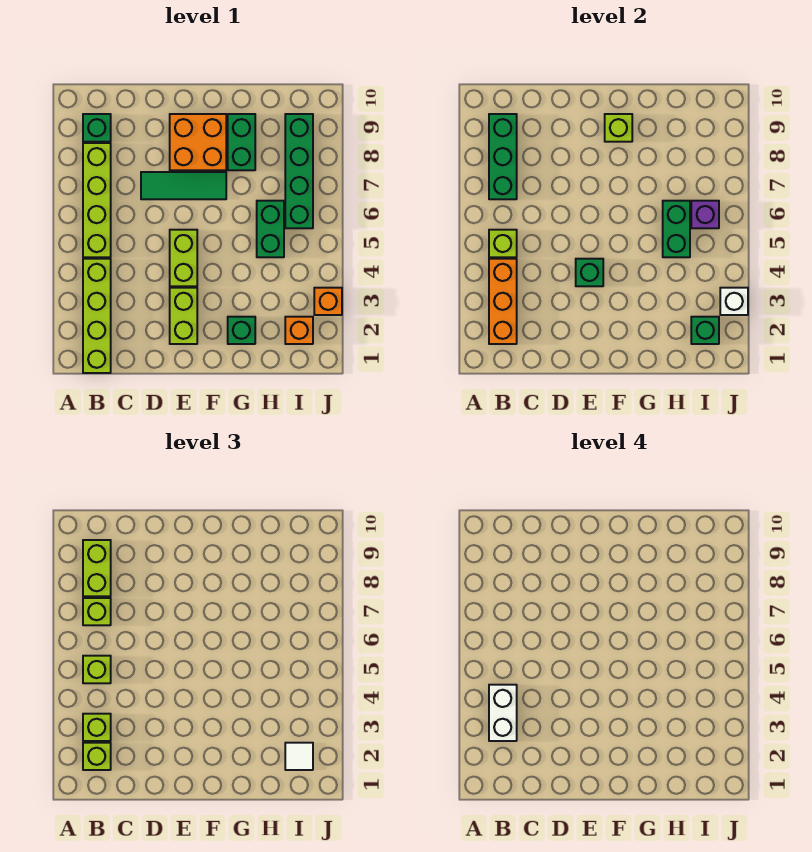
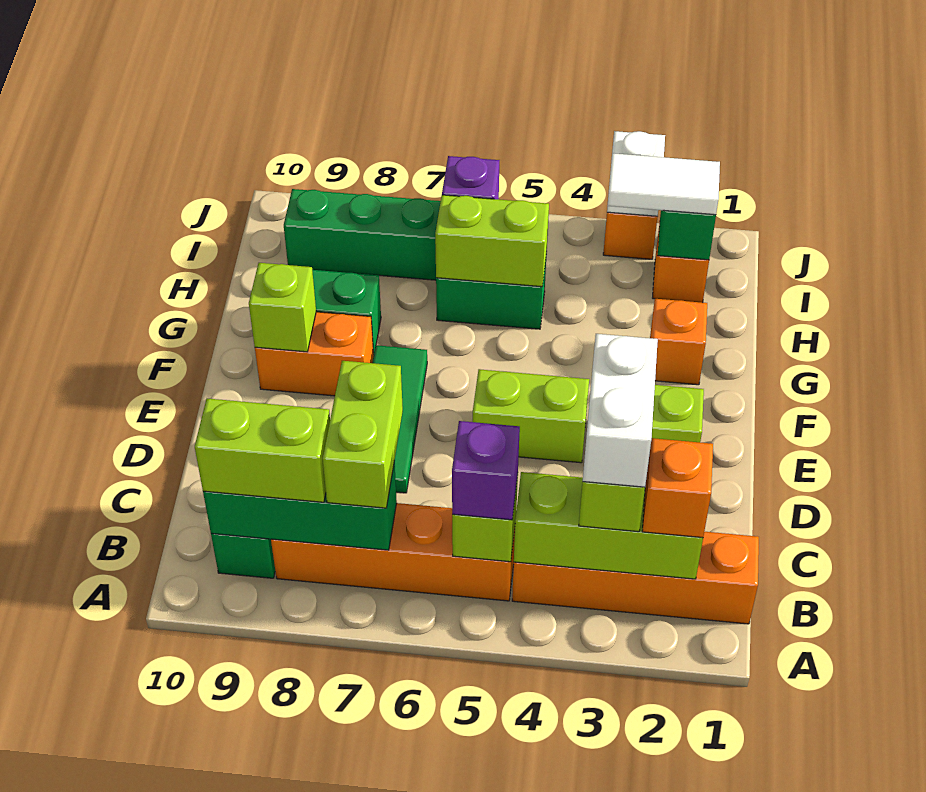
lime 1x4 brick [83,259,111,373] -> orange 1x4 brick [512,532,759,624]
orange 1x3 brick [489,259,517,344] -> lime 1x3 brick [514,472,703,579]
lime 1x1 brick [83,743,111,770] -> orange 1x1 brick [642,438,713,538]
white 1x2 brick [489,685,517,741] -> white 1x2 brick turned to [583,334,658,487]
lime 1x4 brick [83,143,111,257] -> orange 1x4 brick [271,503,515,601]
lime 1x1 brick [83,656,111,683] -> purple 1x1 brick [452,421,520,520]
lime 1x1 brick [83,598,111,625] -> lime 1x2 brick [323,361,403,508]
green 1x1 brick [576,259,603,286] -> none
orange 2x2 brick [170,114,226,170] -> orange 1x2 brick [255,312,374,396]
green 1x1 brick [228,317,255,344] -> orange 1x1 brick [650,299,707,385]
green 1x2 brick [663,201,690,257] -> lime 1x2 brick [435,195,549,287]
white 1x1 tile [285,743,313,770] -> white 1x2 tile [607,153,720,215]

